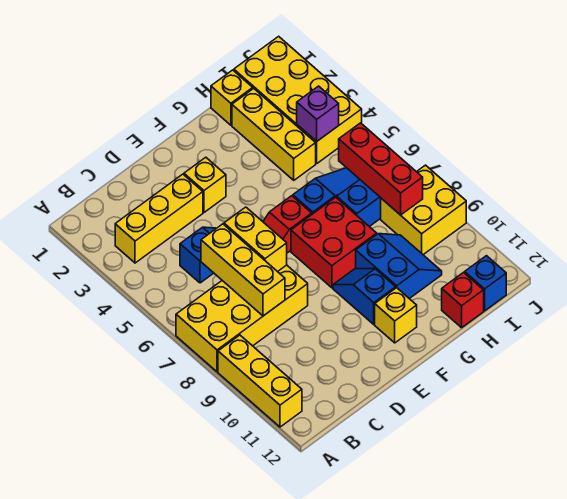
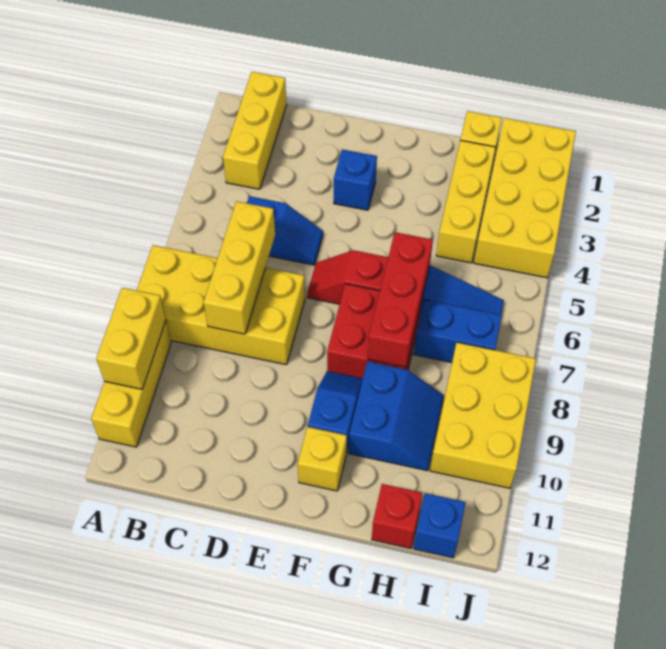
yellow 1x3 brick [115,174,203,263] -> yellow 1x3 brick turned to [223,72,287,189]
yellow 1x2 brick [224,207,287,272] -> yellow 1x2 brick moved to [96,288,166,389]
yellow 1x1 brick [184,157,226,212] -> blue 1x1 brick [334,149,377,210]
purple 1x1 brick [297,86,339,141] -> none
red 1x3 brick [339,123,423,215] -> red 1x3 brick moved to [368,232,433,367]
yellow 2x2 brick [381,165,466,255] -> yellow 2x3 brick [430,342,536,488]

